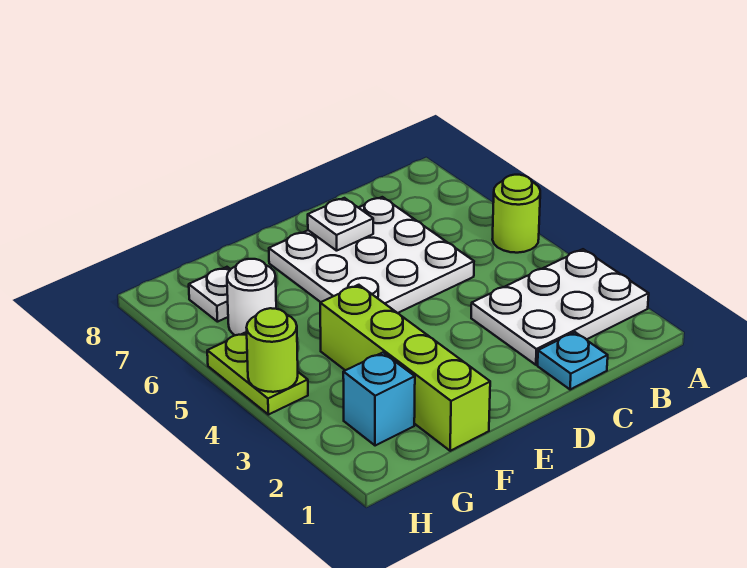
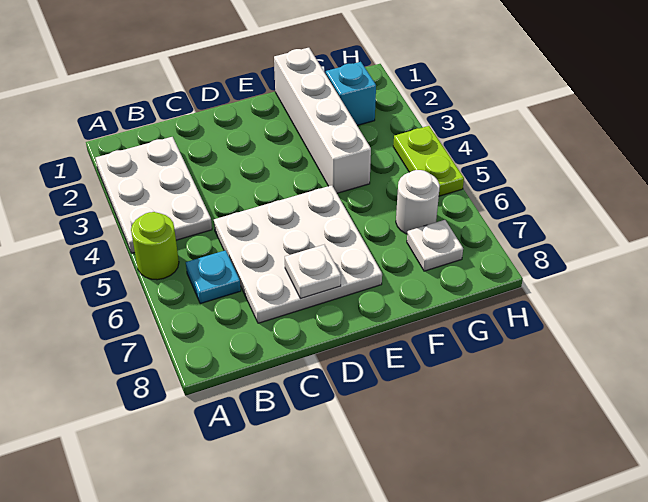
white 2x3 plate [471,249,649,365] -> white 2x3 plate turned to [96,137,212,253]
cyan 1x1 plate [538,332,608,390] -> cyan 1x1 plate moved to [186,250,241,304]
lime 1x4 brick [320,285,490,451] -> white 1x4 brick [274,48,371,193]
lime 1x1 round brick [246,308,298,392] -> none

